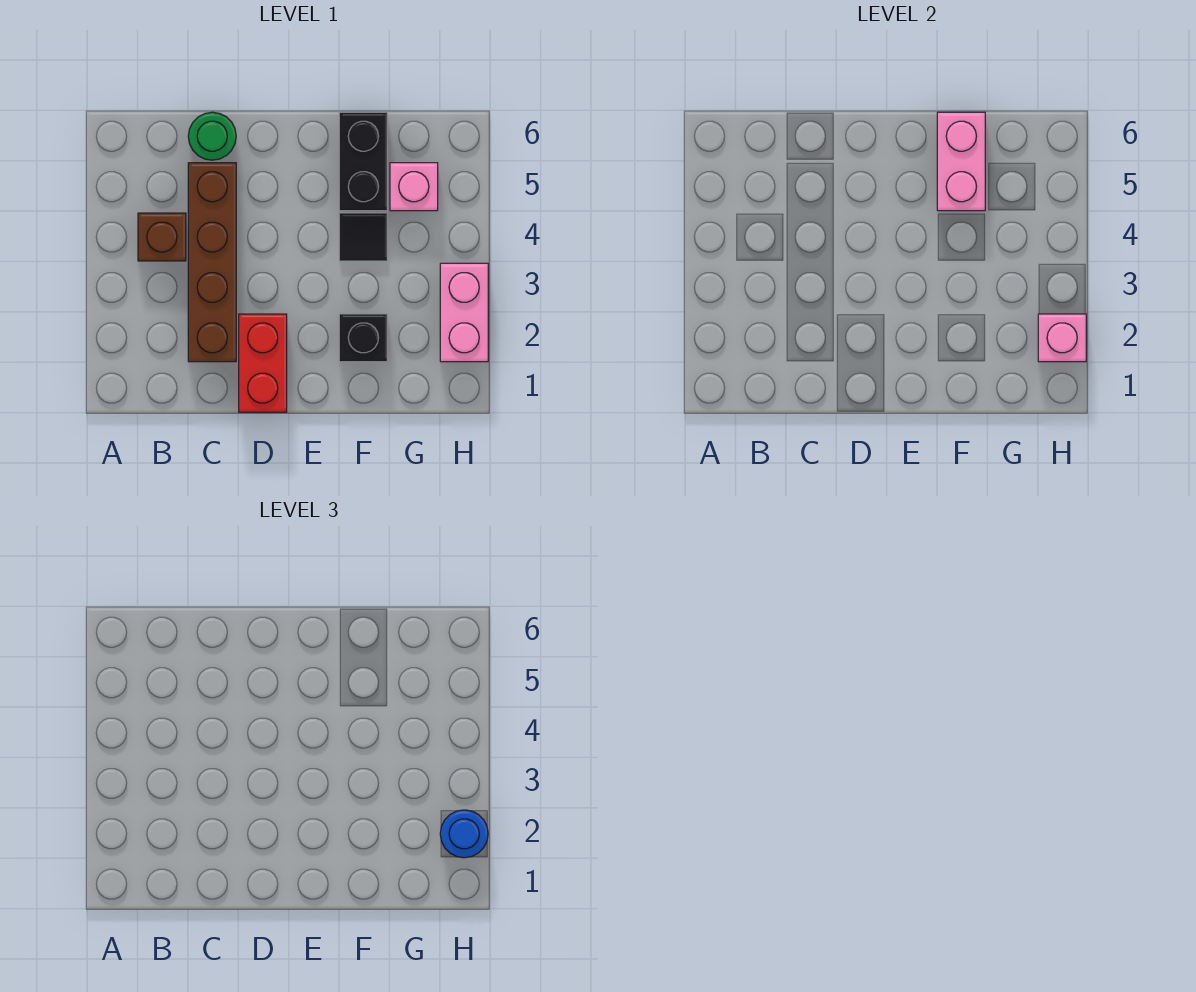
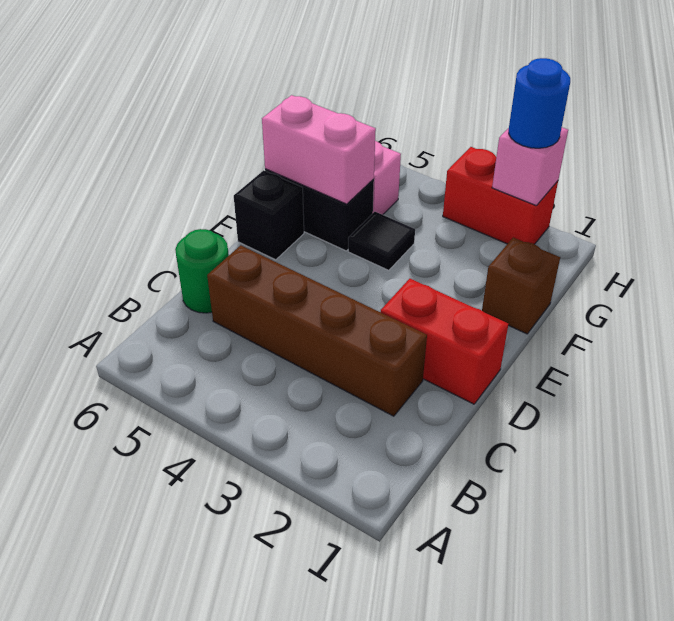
brown 1x1 brick [138,213,186,261] -> brown 1x1 brick moved to [482,238,560,334]
black 1x1 brick [339,314,387,362] -> black 1x1 brick moved to [234,170,304,260]
pink 1x2 brick [440,263,488,362] -> red 1x2 brick [443,147,558,244]

